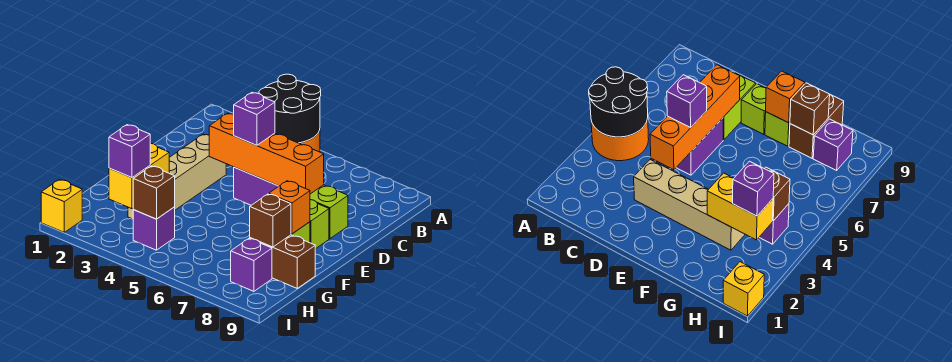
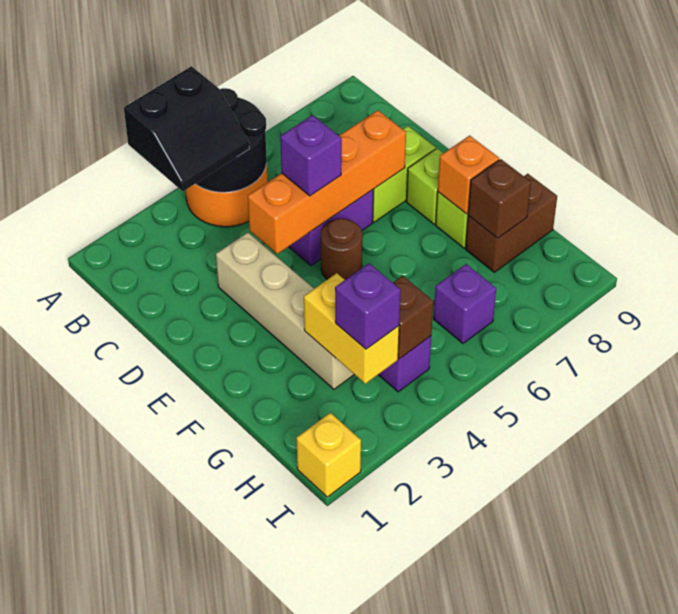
none -> black 2x2 slope [124,66,249,191]
none -> brown 1x1 round brick [321,218,362,280]
purple 1x1 brick [231,238,272,291] -> purple 1x1 brick moved to [434,264,496,344]

